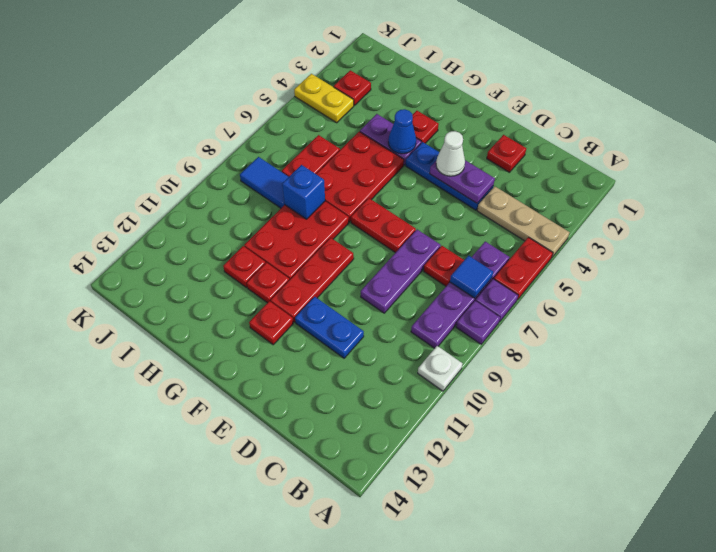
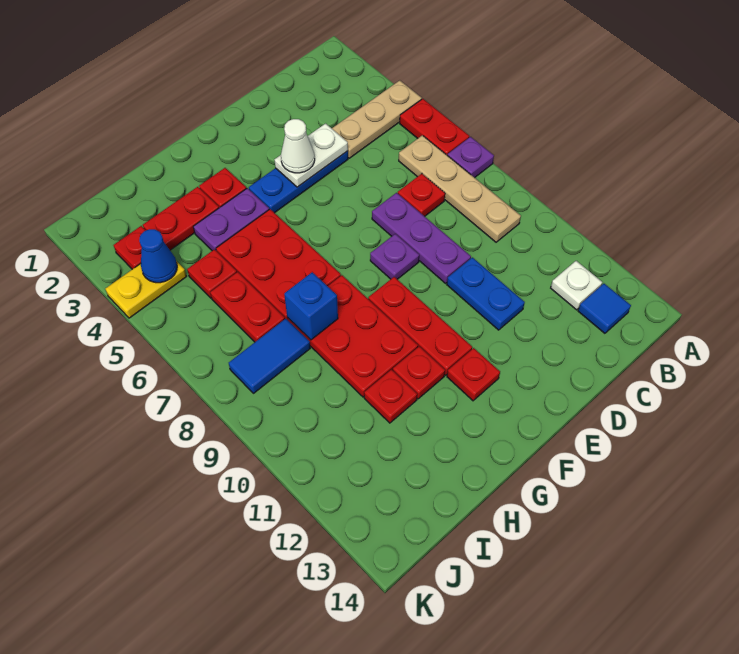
purple 1x1 plate [456,301,500,344] -> purple 1x1 plate moved to [370,234,419,279]
white 1x1 plate [418,346,463,391] -> white 1x1 plate moved to [551,261,602,310]
purple 1x4 plate [411,242,509,348] -> tan 1x4 plate [399,135,521,242]
blue 1x1 tile [450,256,493,298] -> blue 1x1 tile moved to [578,284,631,333]
red 1x1 plate [487,135,526,172] -> red 1x1 plate moved to [187,249,237,298]
purple 1x2 plate [430,160,495,203] -> white 1x2 plate [275,123,348,187]
blue 1x2 plate [295,297,364,358] -> blue 1x2 plate turned to [447,257,525,330]
red 1x2 plate [351,198,416,253] -> red 1x2 plate moved to [143,187,219,250]
blue 1x1 cone [388,109,416,154] -> blue 1x1 cone moved to [139,229,177,283]

